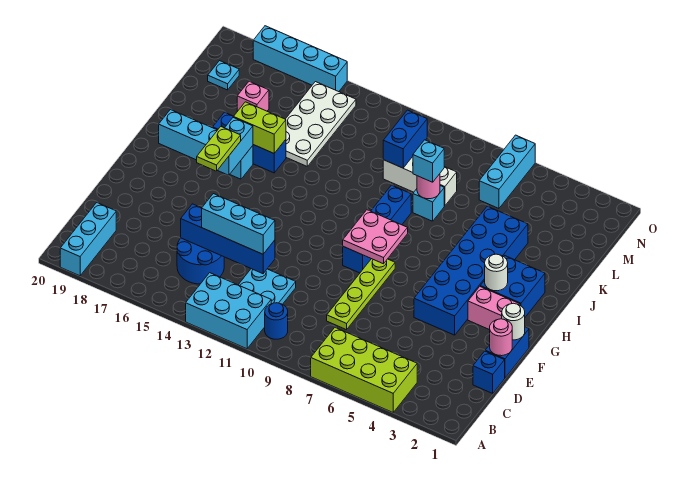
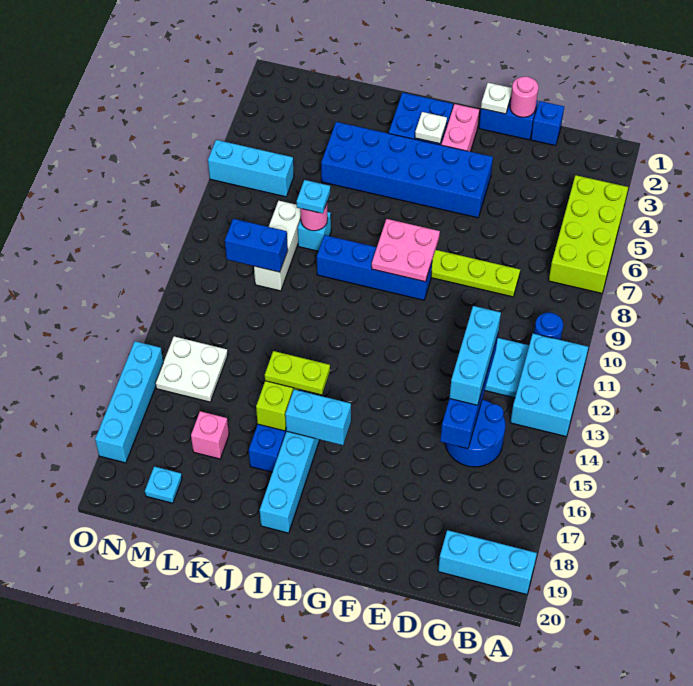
white 1x1 round brick [502,303,525,340] -> white 1x1 plate [481,83,512,114]
lime 1x2 plate [197,127,241,171] -> lime 1x2 plate moved to [265,351,330,395]
white 1x1 round brick [485,254,508,291] -> white 1x1 plate [415,112,447,144]
cyan 1x1 brick [413,140,444,182] -> cyan 1x1 plate [296,180,330,214]
white 2x4 plate [286,82,356,166] -> white 2x2 plate [155,337,228,402]

